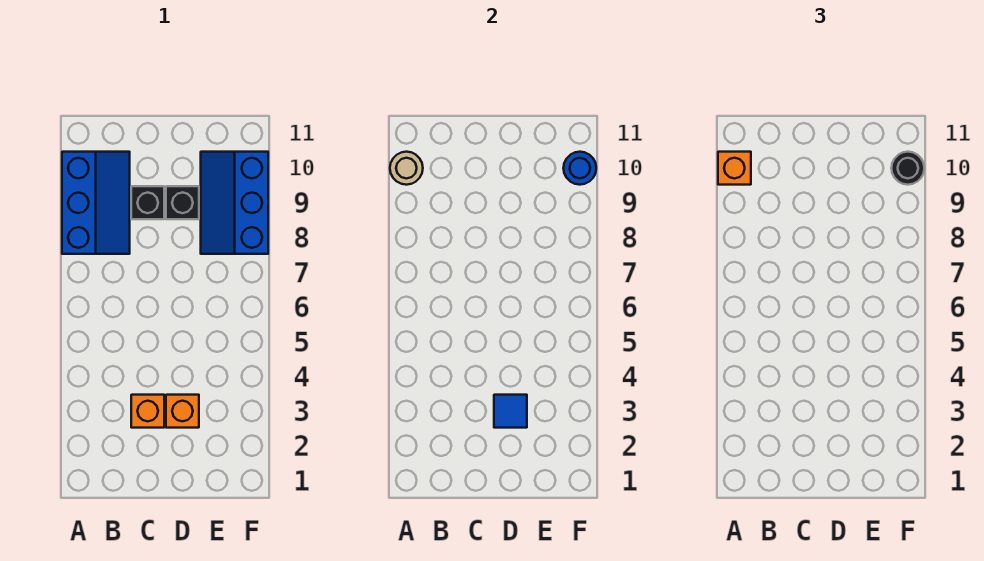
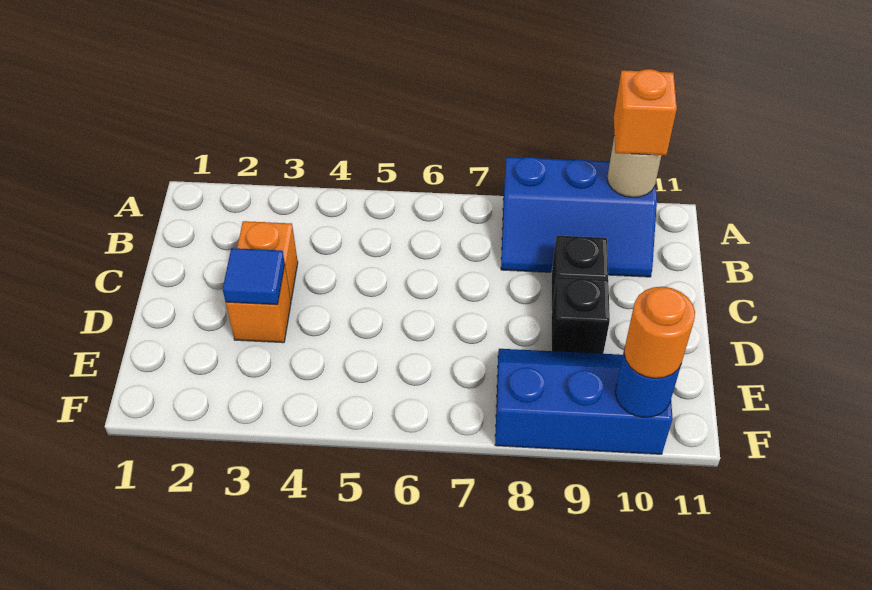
black 1x1 round brick [891,152,924,185] -> orange 1x1 round brick [624,287,695,378]

